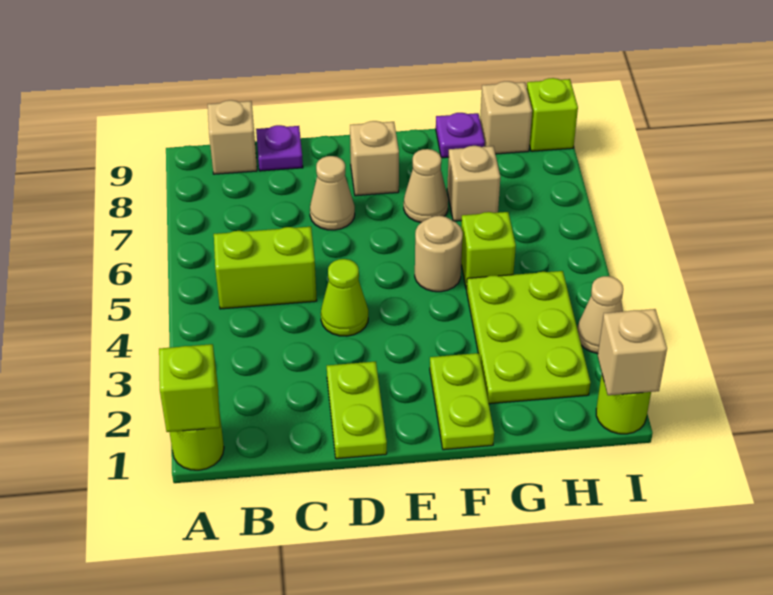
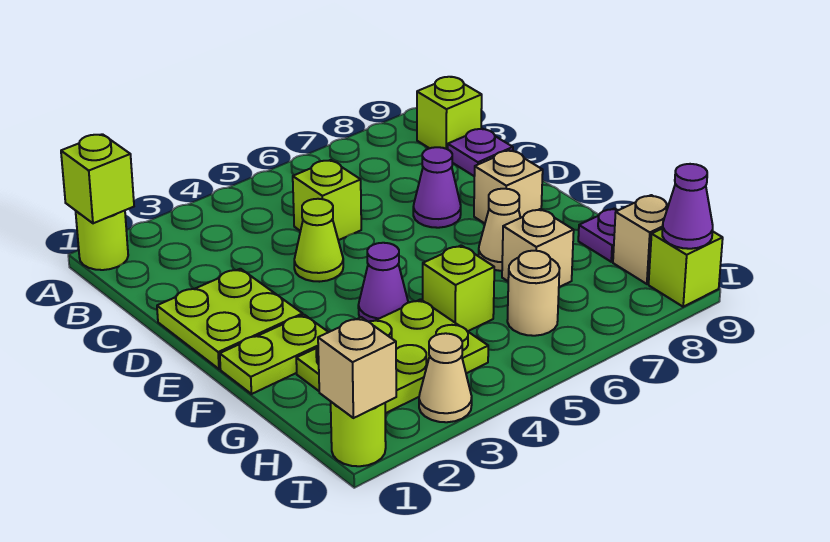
lime 1x2 brick [214,227,317,309] -> lime 1x1 brick [293,160,361,240]
tan 1x1 brick [208,100,257,174] -> lime 1x1 brick [417,77,482,149]
lime 1x2 plate [327,361,387,459] -> lime 2x2 plate [157,269,303,369]
tan 1x1 cone [310,156,355,230] -> purple 1x1 cone [413,147,461,228]
none -> purple 1x1 cone [358,243,408,322]
tan 1x1 round brick [415,216,463,292] -> tan 1x1 round brick moved to [507,251,560,336]
none -> purple 1x1 cone [662,164,713,249]

